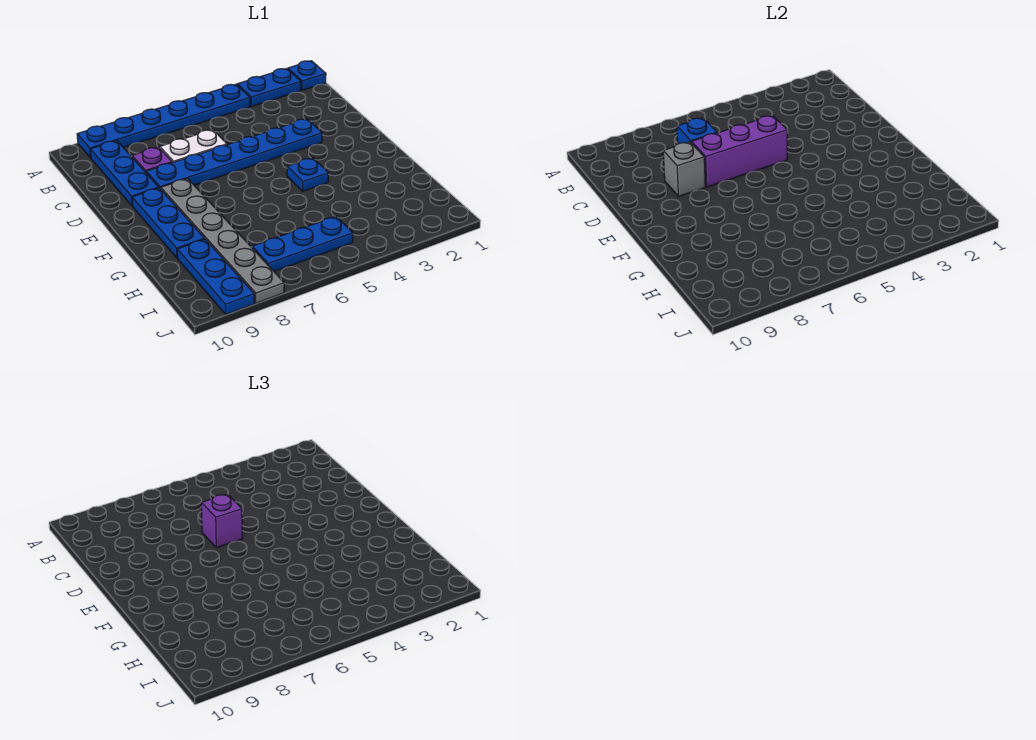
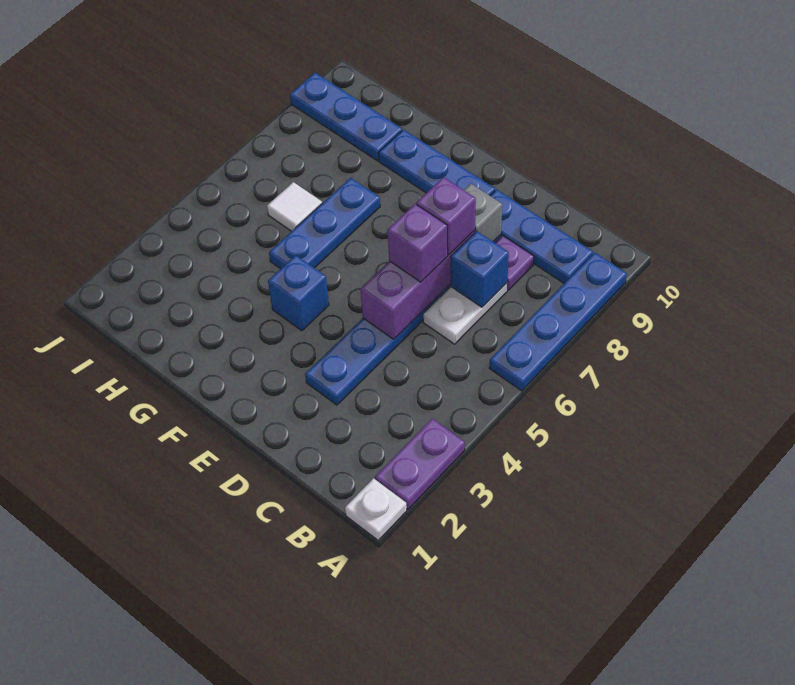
blue 1x1 plate [288,61,326,90] -> white 1x1 plate [345,478,407,540]
blue 1x2 plate [237,69,301,106] -> purple 1x2 plate [375,419,465,509]
blue 1x6 plate [77,84,250,158] -> blue 1x4 plate [489,253,627,391]
none -> purple 1x1 brick [416,177,476,255]
grey 1x6 plate [161,179,284,303] -> none
blue 1x1 plate [287,158,329,191] -> blue 1x1 brick [268,255,329,331]
none -> white 1x1 tile [267,182,322,231]
blue 1x3 plate [252,216,353,271] -> blue 1x3 plate moved to [269,178,380,269]

